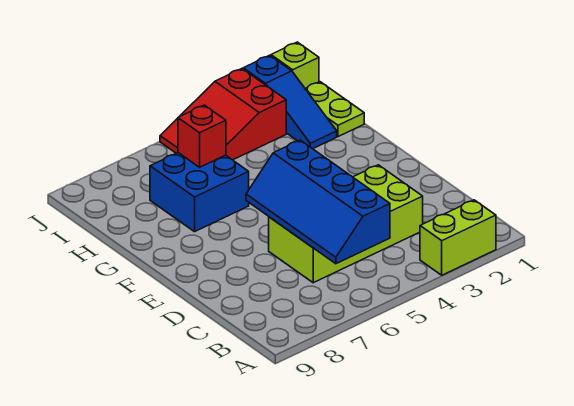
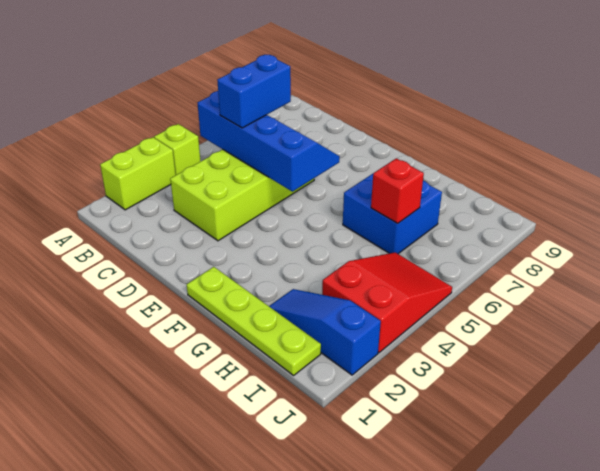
none -> blue 1x2 brick [217,55,291,128]
lime 1x2 plate [305,82,364,137] -> lime 1x4 plate [187,267,321,375]
lime 1x1 brick [271,42,319,88] -> lime 1x1 brick moved to [154,124,201,175]

